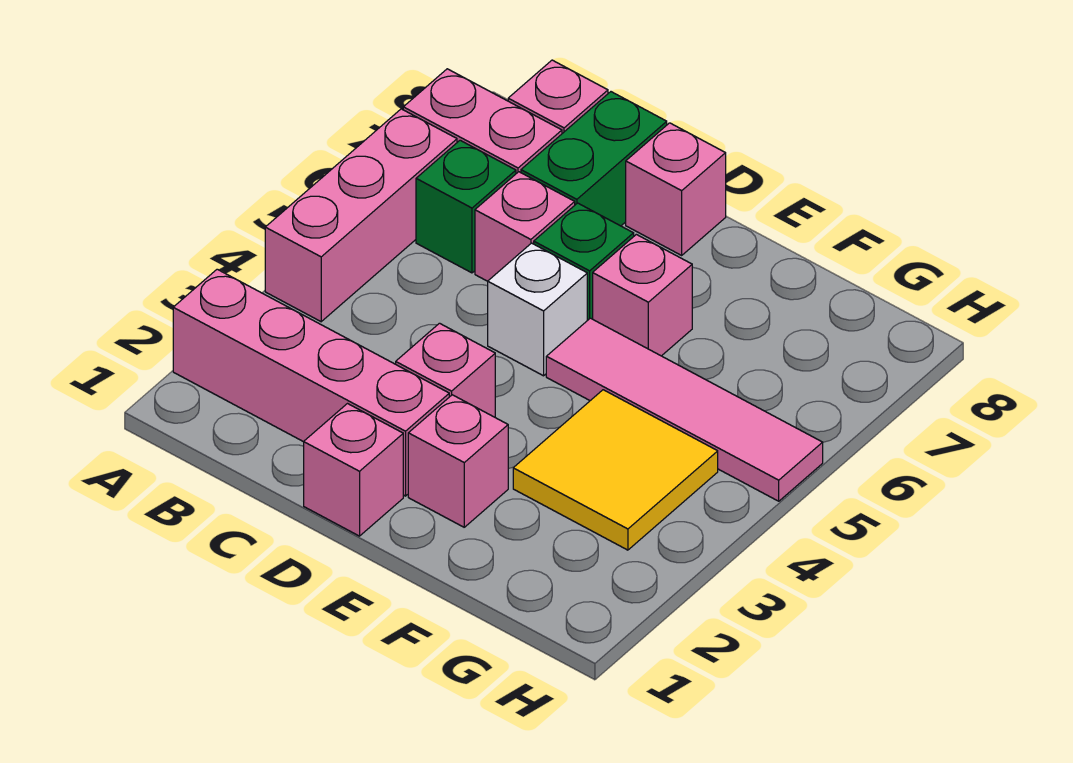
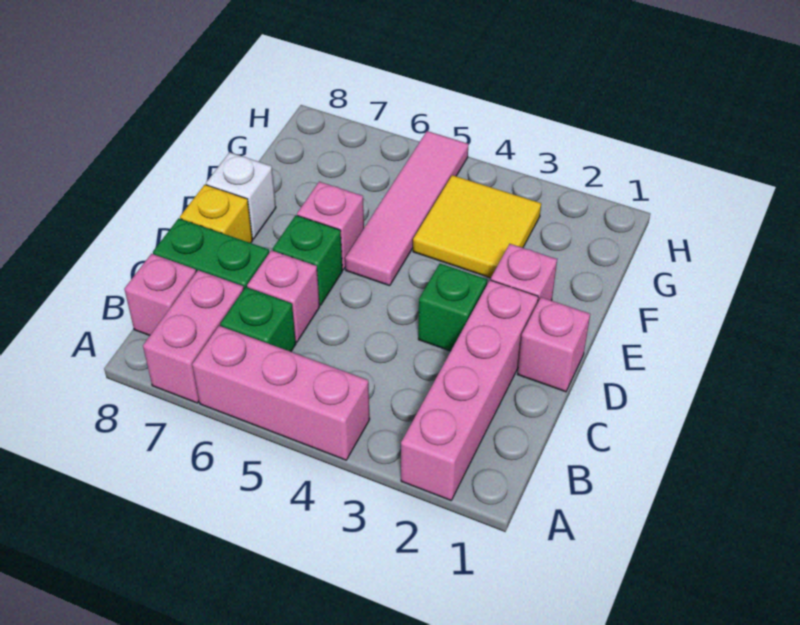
pink 1x1 brick [396,323,495,417] -> green 1x1 brick [418,264,487,351]
white 1x1 brick [488,243,587,376] -> white 1x1 brick moved to [206,152,276,239]
pink 1x1 brick [626,123,726,255] -> yellow 1x1 brick [180,185,253,243]

